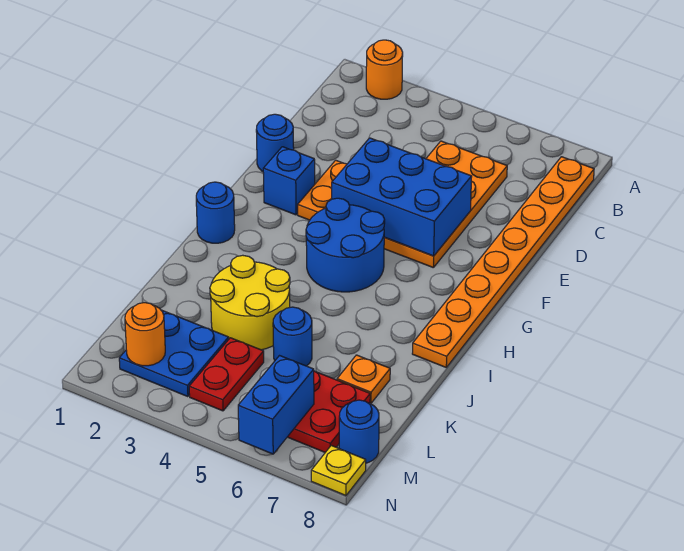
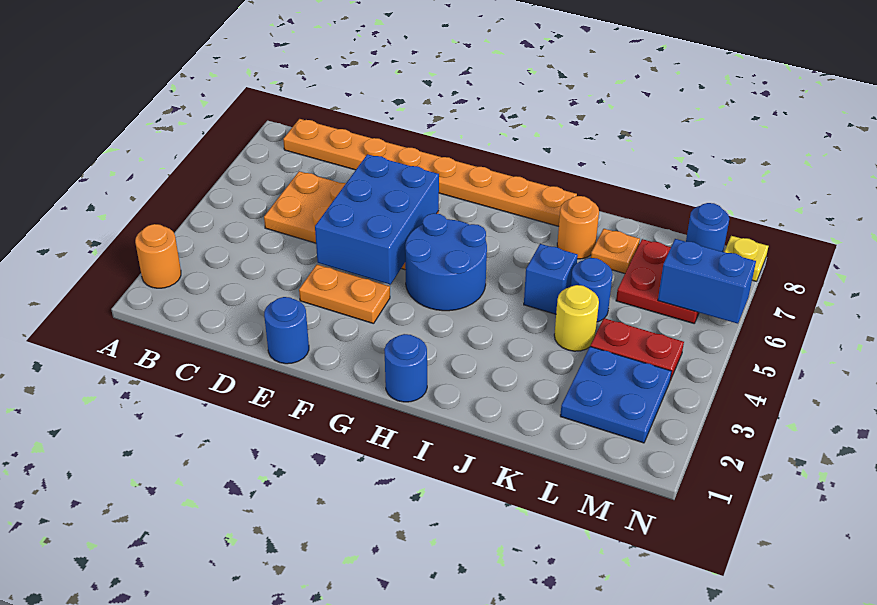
blue 1x1 brick [263,147,315,215] -> blue 1x1 brick moved to [524,244,578,314]
yellow 2x2 round brick [210,255,290,350] -> yellow 1x1 round brick [554,285,599,351]
orange 1x1 round brick [125,303,165,366] -> orange 1x1 round brick moved to [557,196,599,259]

